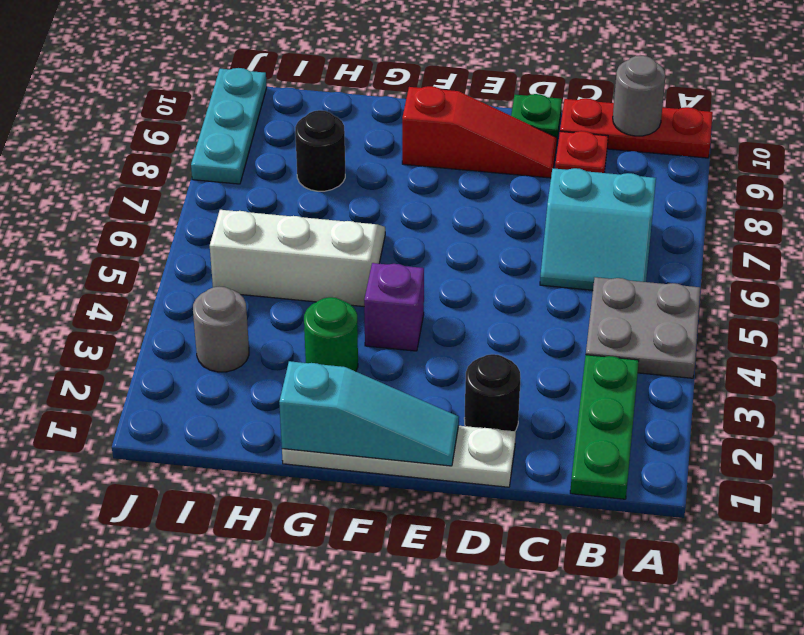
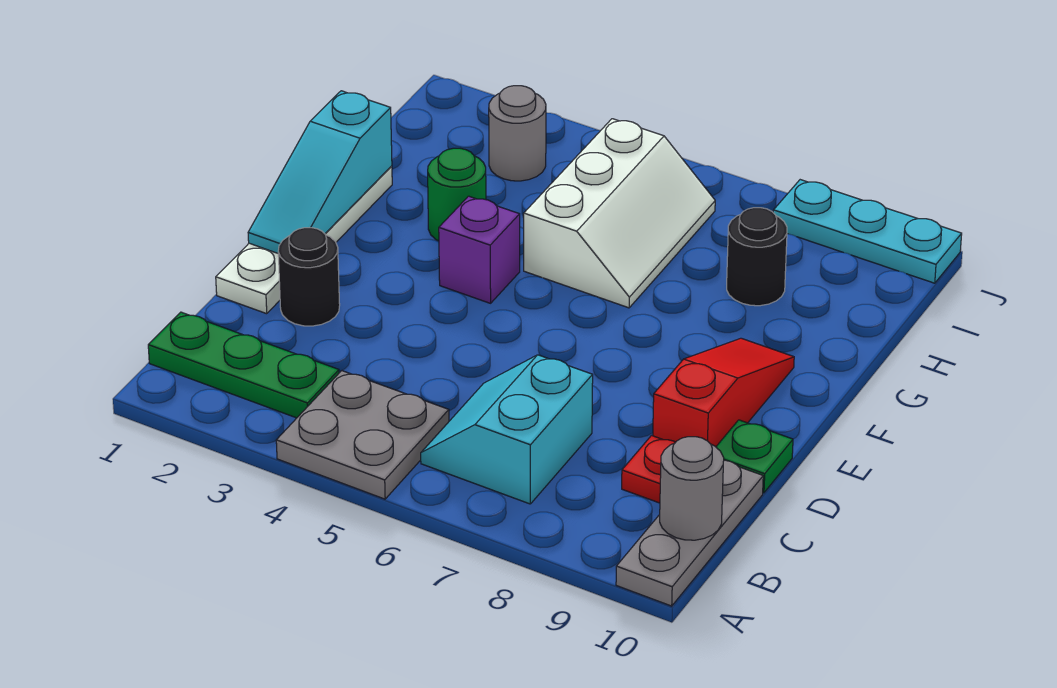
red 1x3 plate [560,98,713,158] -> grey 1x3 plate [616,460,763,606]
red 1x3 slope [402,86,557,178] -> red 1x3 slope turned to [653,338,794,447]

